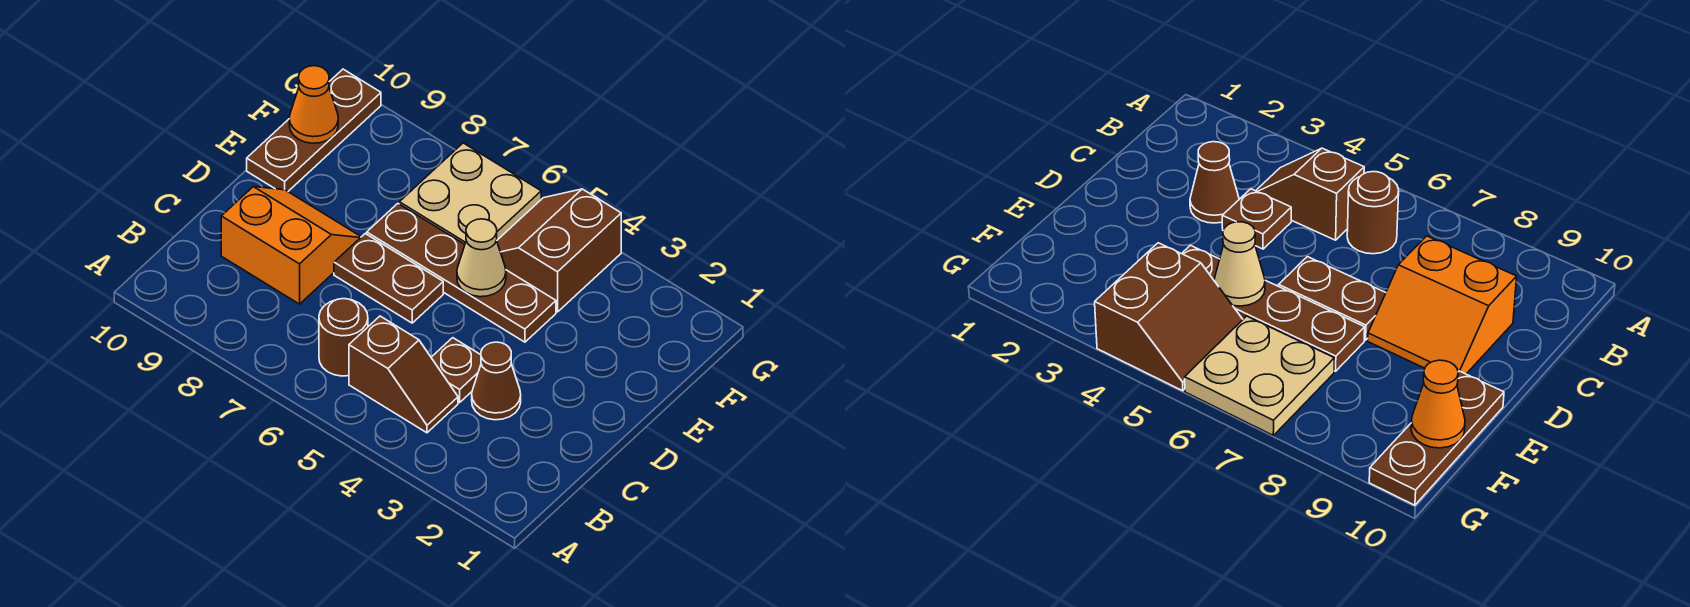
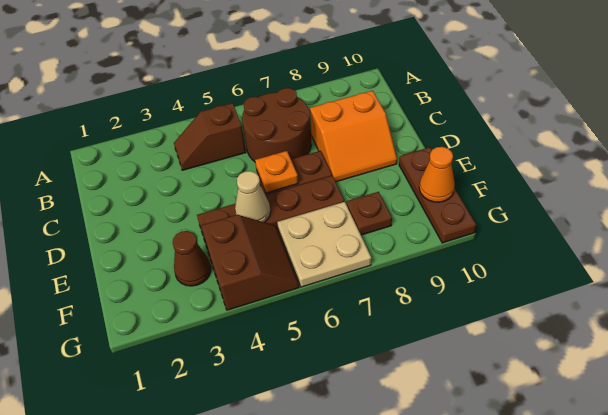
brown 1x1 round brick [319,299,368,376] -> brown 2x2 round brick [242,88,311,162]
brown 1x1 cone [472,342,521,420] -> brown 1x1 cone moved to [173,231,211,286]
brown 1x1 plate [431,338,481,402] -> brown 1x1 plate moved to [347,192,392,235]
none -> orange 1x1 plate [255,151,298,193]

